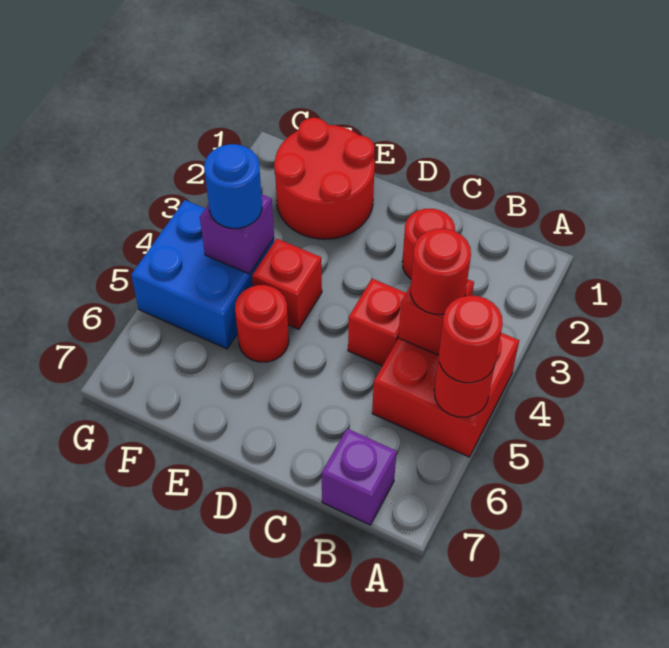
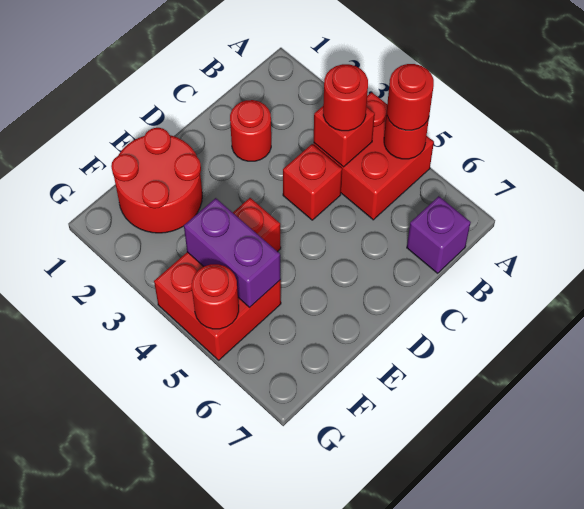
red 1x1 round brick [235,285,289,362] -> red 1x1 round brick moved to [192,264,239,329]
blue 2x2 brick [131,200,274,349] -> red 2x2 brick [154,252,281,360]
purple 1x1 brick [200,194,274,274] -> purple 1x2 brick [184,198,281,307]
blue 1x1 round brick [204,144,262,228] -> none

